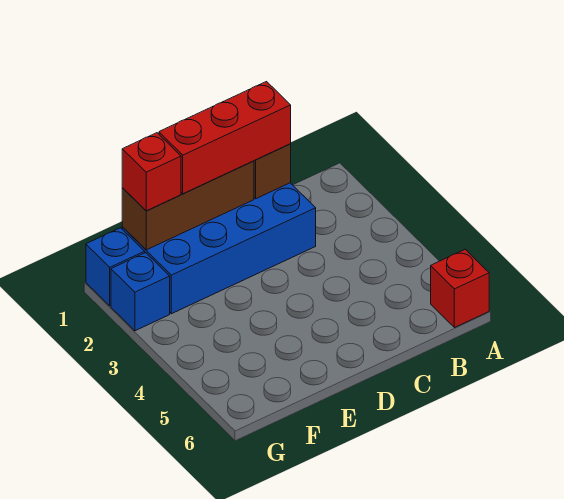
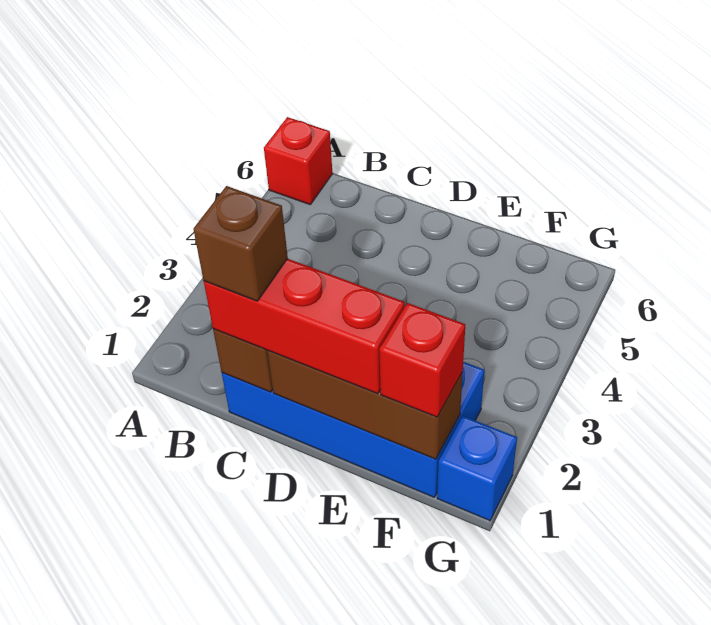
none -> brown 1x1 brick [193,186,288,301]
blue 1x1 brick [111,253,170,331] -> none

